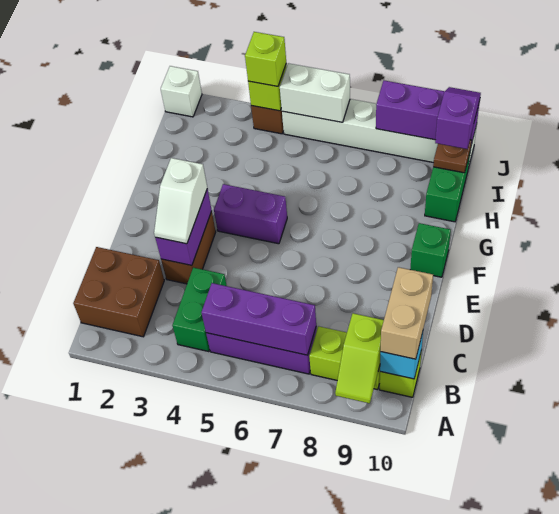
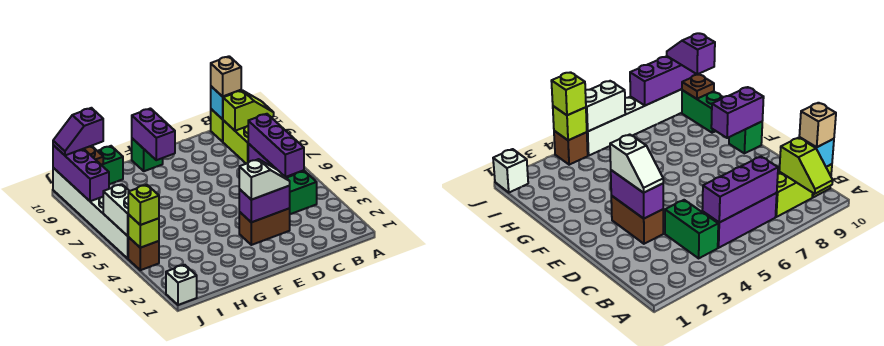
brown 2x2 brick [73,247,164,337] -> none
tan 1x2 brick [381,267,433,359] -> tan 1x1 brick [211,56,241,97]
purple 1x2 brick [214,184,287,244] -> purple 1x2 brick moved to [132,108,175,160]

